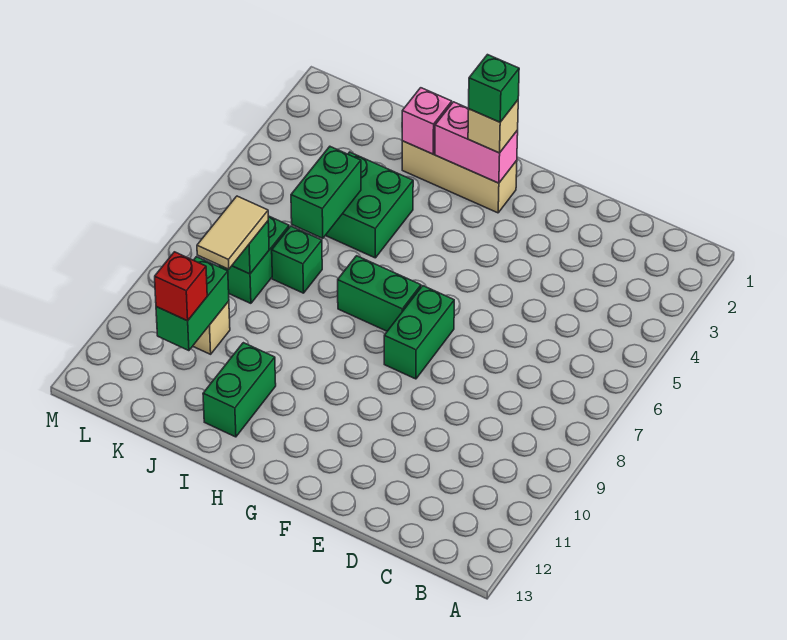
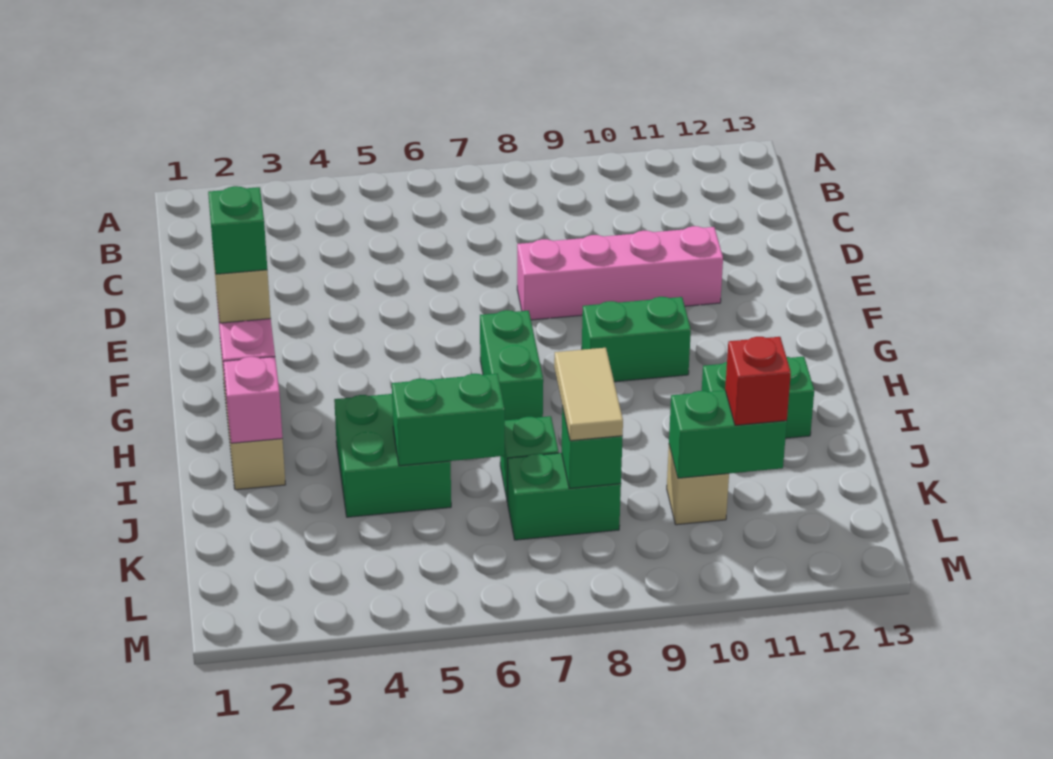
none -> pink 1x4 brick [517,226,723,320]
green 1x2 brick [384,286,454,379] -> green 1x2 brick moved to [582,297,691,382]
tan 1x2 tile [197,196,268,269] -> tan 1x2 tile turned to [554,348,623,441]

